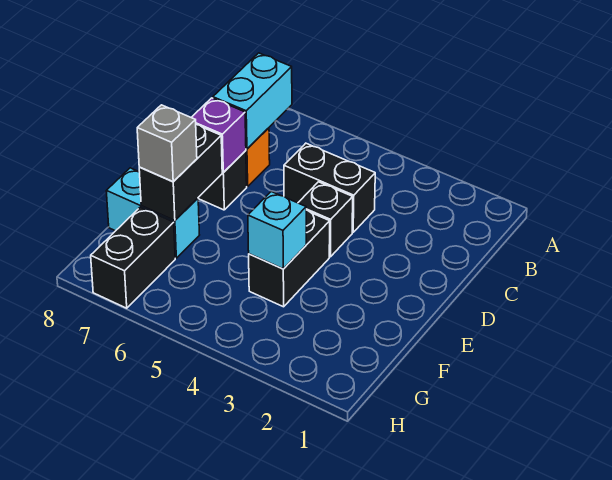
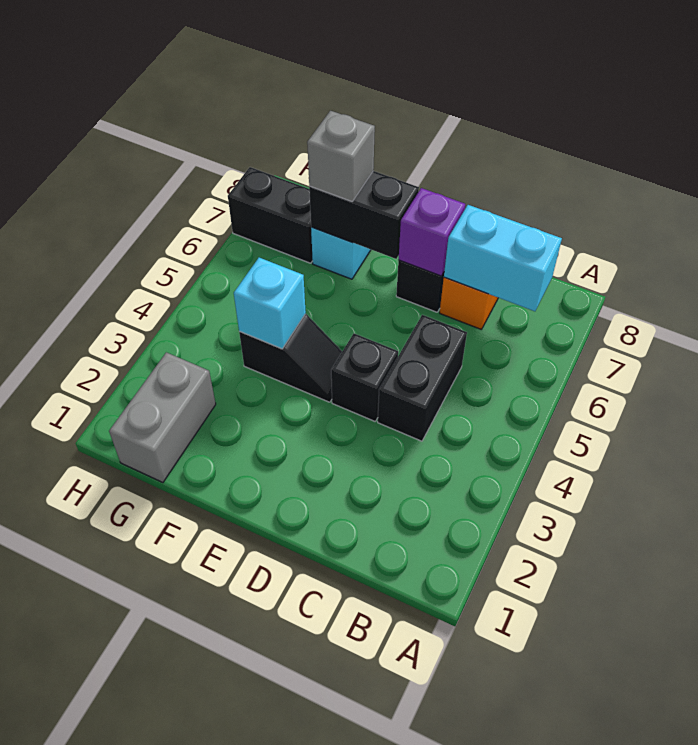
black 1x2 brick [249,210,330,307] -> black 1x2 slope [239,314,342,402]
none -> grey 1x2 brick [109,352,216,482]

